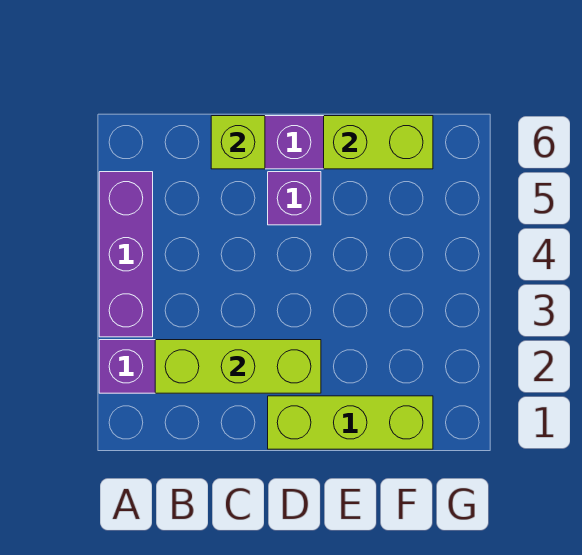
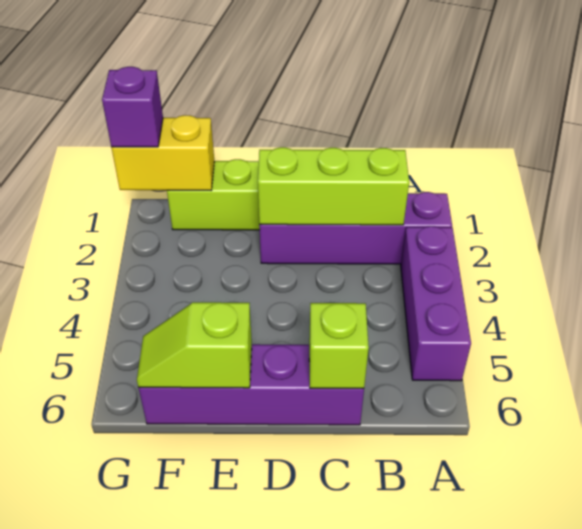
purple 1x1 brick [268,172,321,225] -> purple 1x1 brick moved to [102,67,163,147]
lime 1x2 brick [324,116,433,169] -> lime 1x2 slope [137,302,252,388]
none -> yellow 1x2 brick [111,115,214,190]

